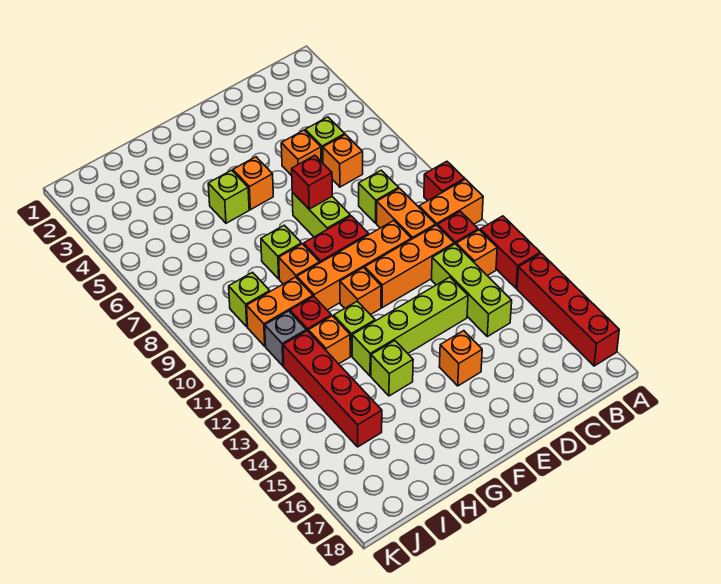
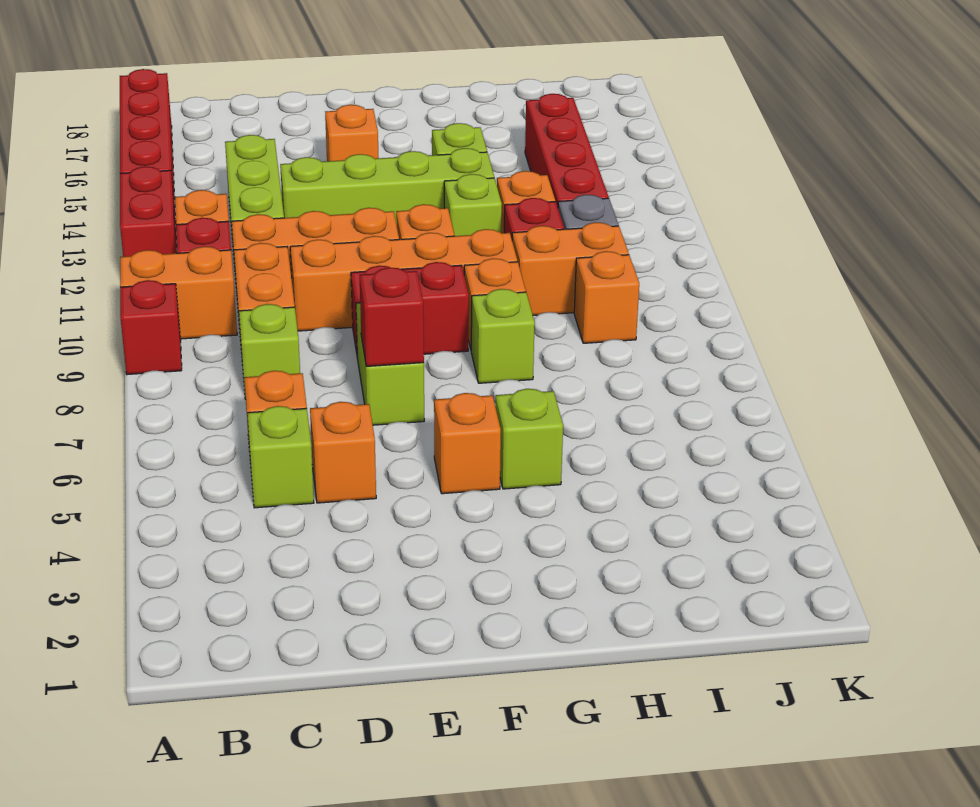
lime 1x1 brick [229,272,270,327] -> orange 1x1 brick [574,251,639,343]

